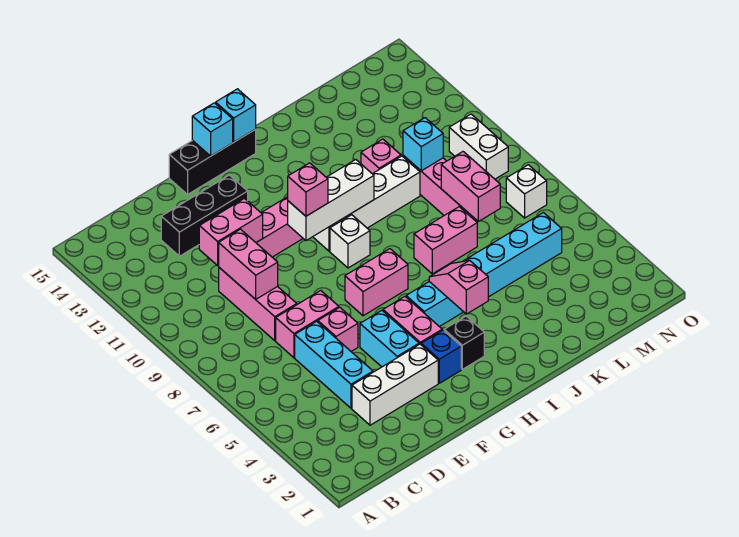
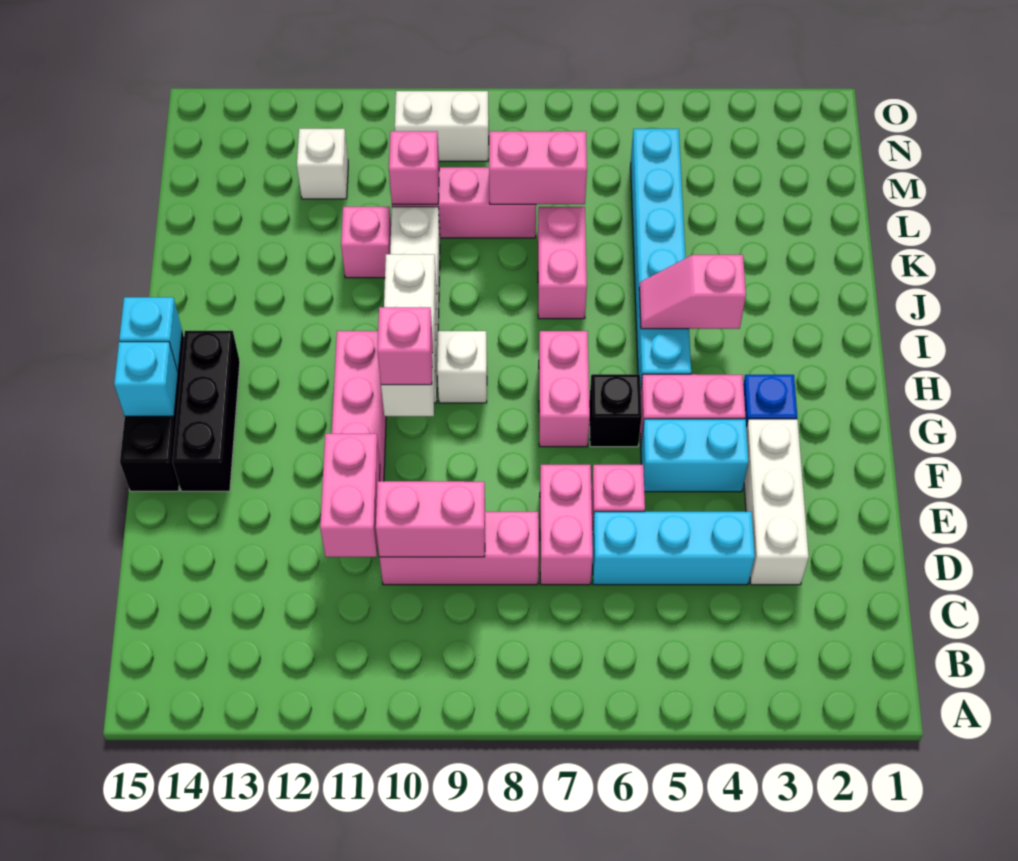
black 1x3 brick [161,175,248,256] -> black 1x3 brick moved to [172,331,240,491]
black 1x1 brick [444,316,484,369] -> black 1x1 brick moved to [589,374,642,447]
cyan 1x1 brick [403,118,443,171] -> pink 1x1 brick [389,131,439,204]
white 1x1 brick [506,165,547,218] -> white 1x1 brick moved to [297,129,348,199]

